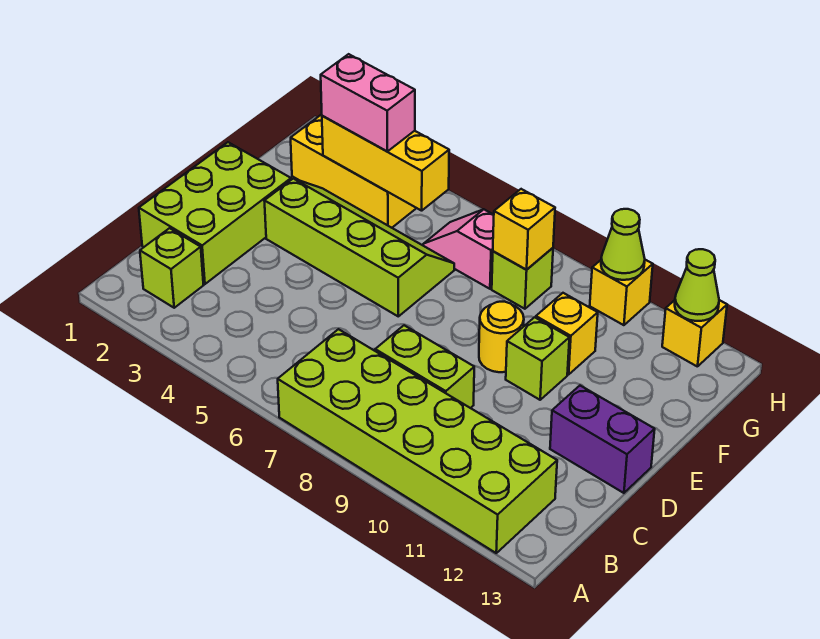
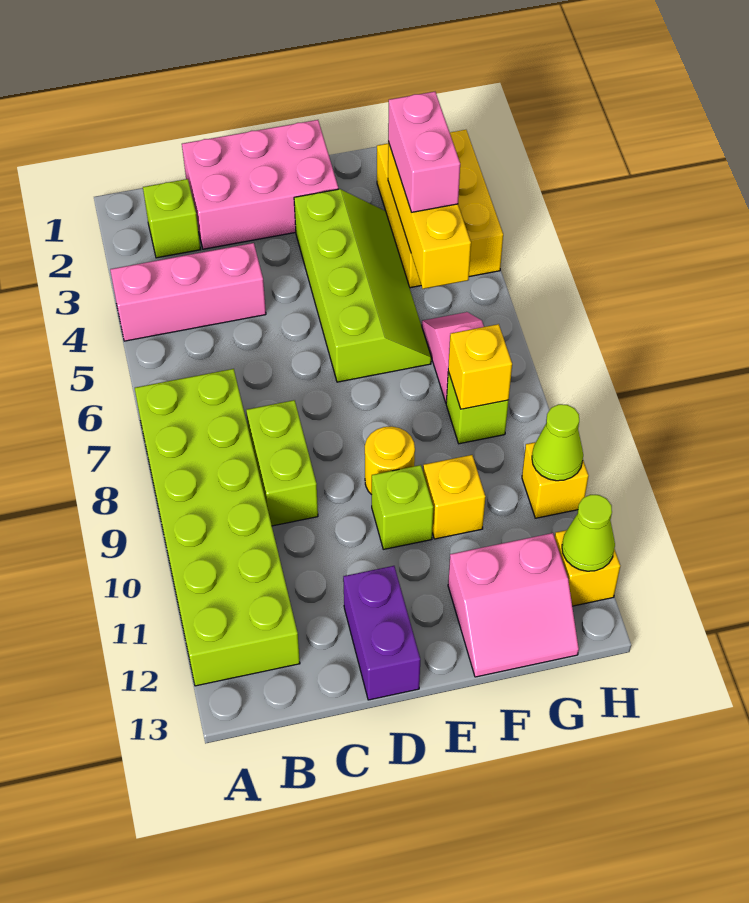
none -> pink 1x3 brick [110,243,266,341]
lime 2x3 brick [139,142,291,284] -> pink 2x3 brick [182,120,338,249]
none -> pink 2x2 slope [448,533,579,677]

